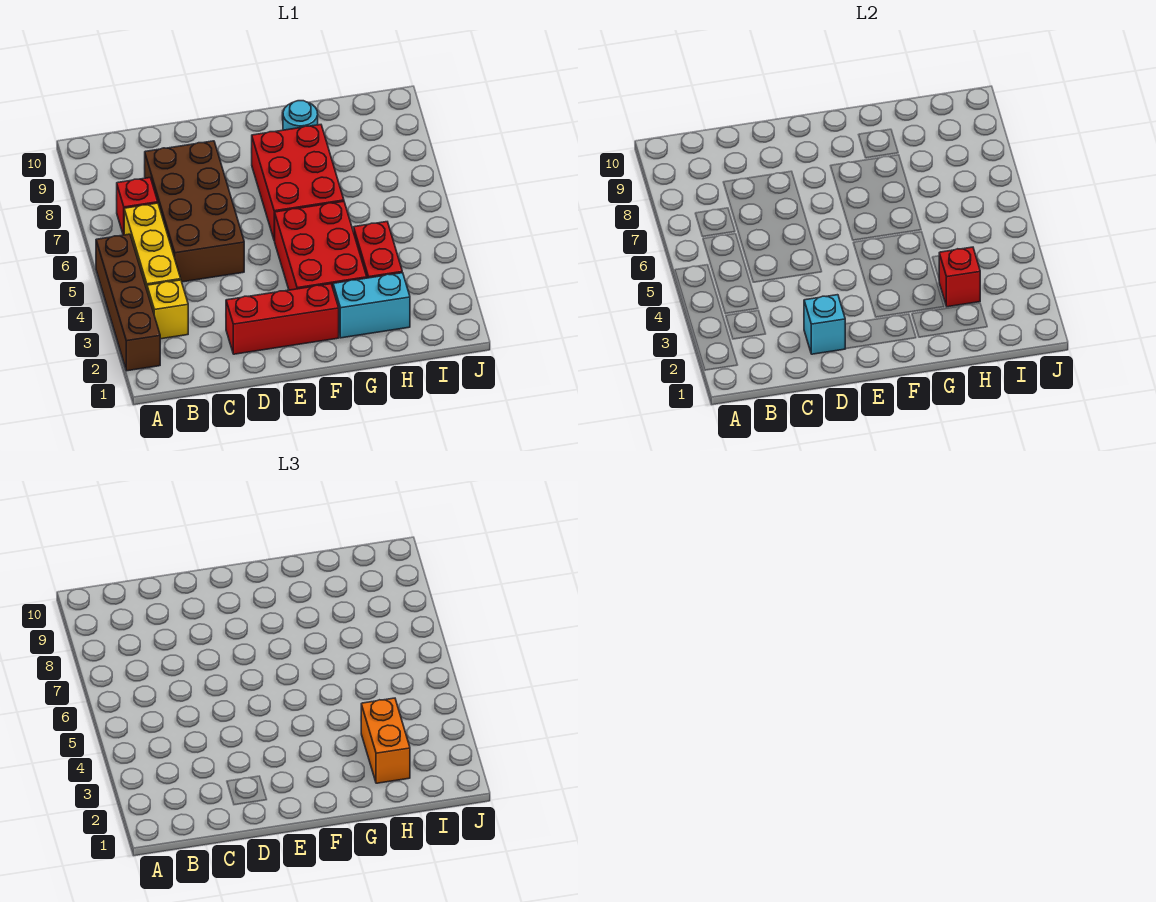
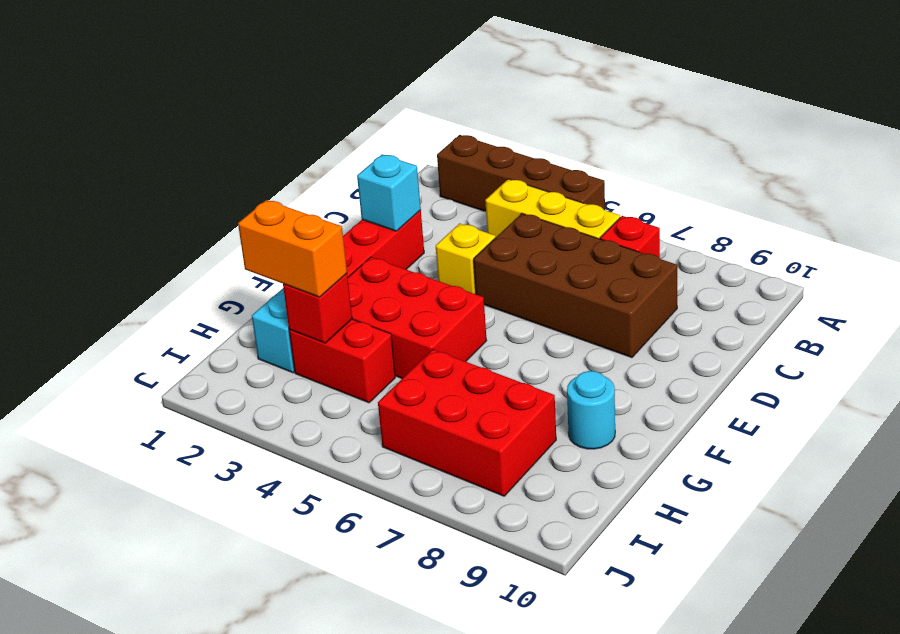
yellow 1x1 brick [147,280,188,339] -> yellow 1x1 brick moved to [436,223,496,294]
red 2x3 brick [252,125,344,241] -> red 2x3 brick moved to [378,349,556,496]

